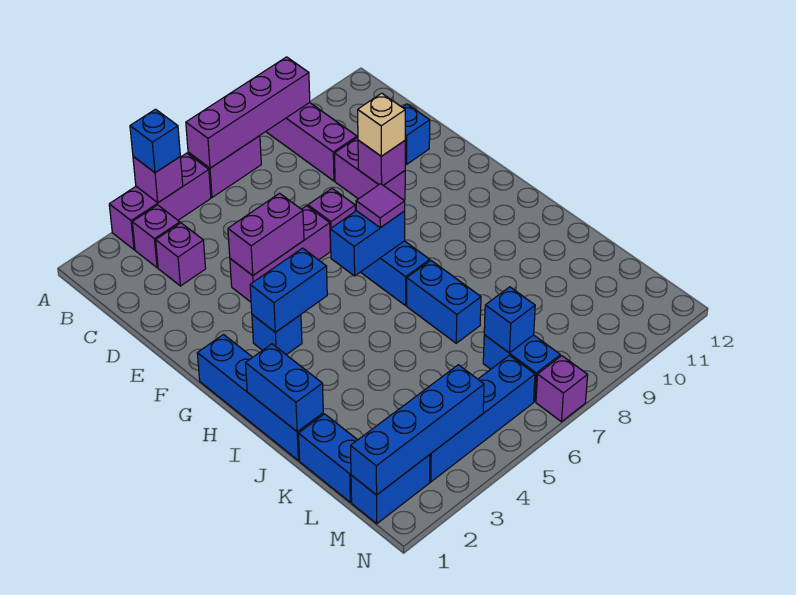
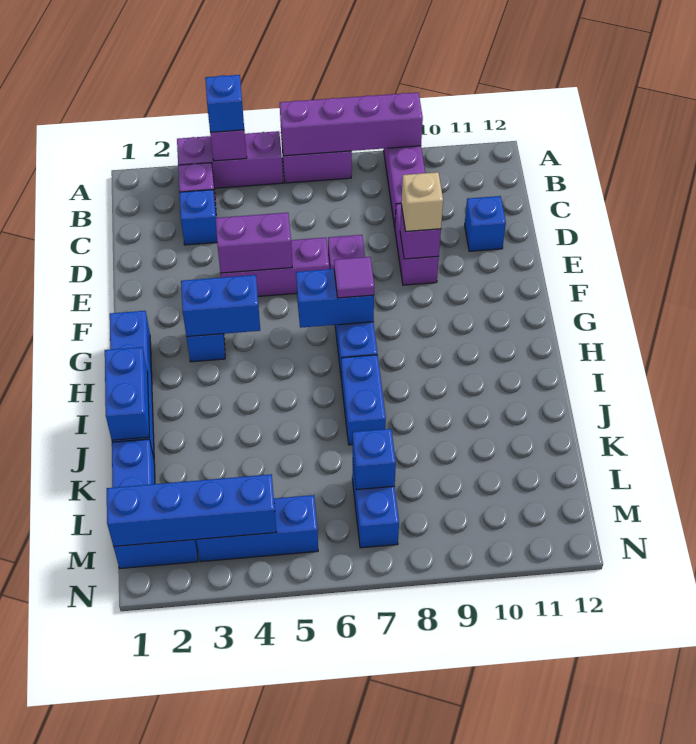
purple 1x1 brick [156,223,206,286] -> blue 1x1 brick [179,190,217,245]
blue 1x4 brick [430,355,535,482] -> blue 1x3 brick [196,495,318,562]
purple 1x1 brick [536,356,588,422] -> none

